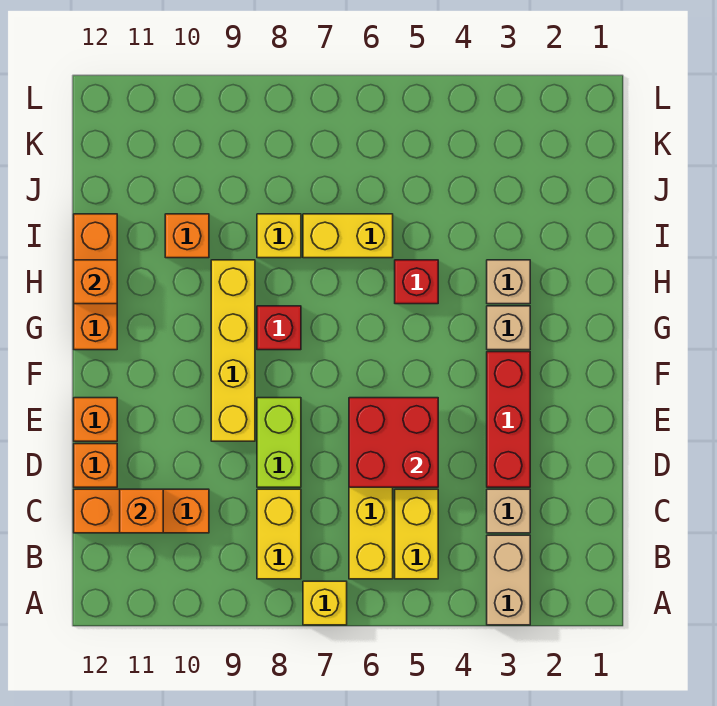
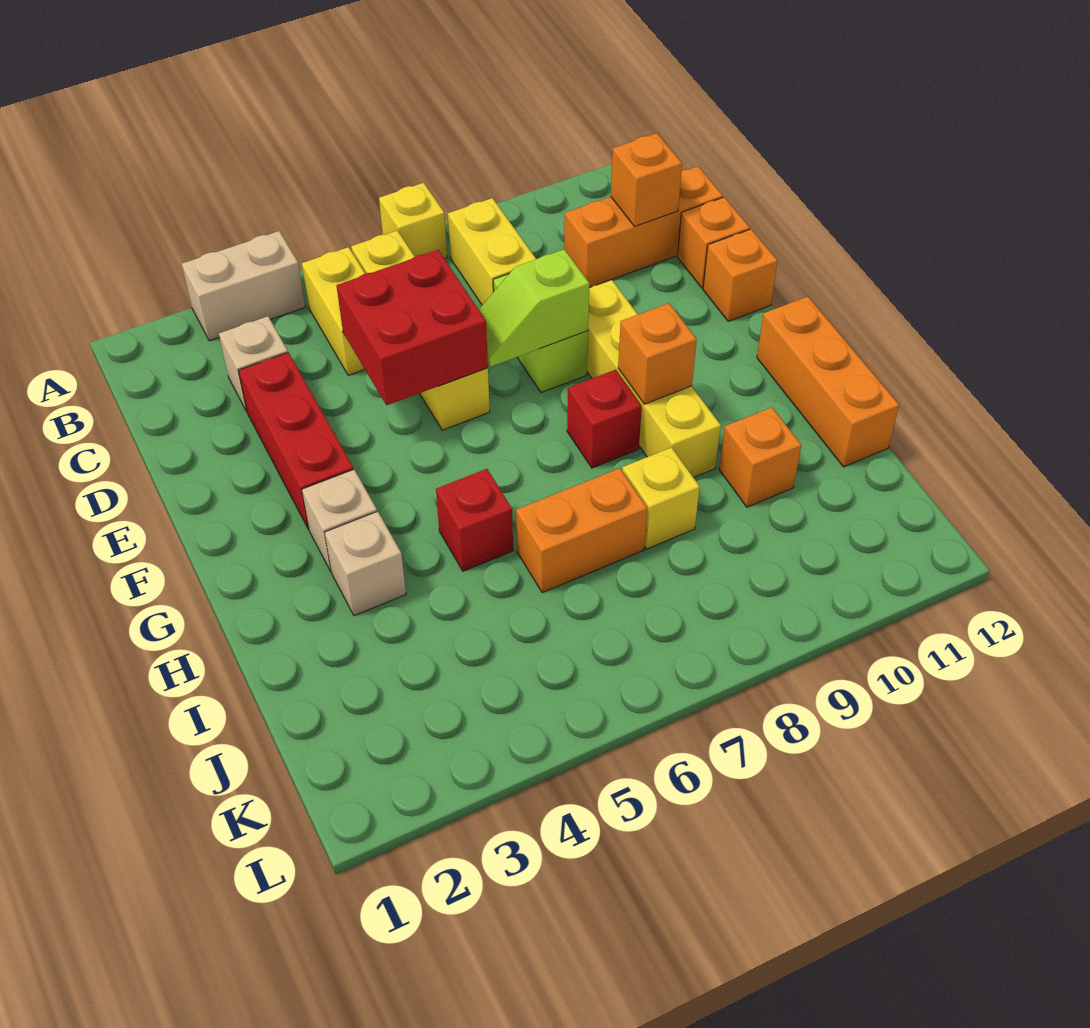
tan 1x2 brick [487,535,530,625] -> tan 1x2 brick turned to [182,231,305,341]
none -> lime 1x2 slope [479,249,589,367]
orange 1x1 brick [74,260,117,304] -> orange 1x1 brick moved to [618,303,697,404]
yellow 1x2 brick [303,214,393,258] -> orange 1x2 brick [516,468,647,593]

